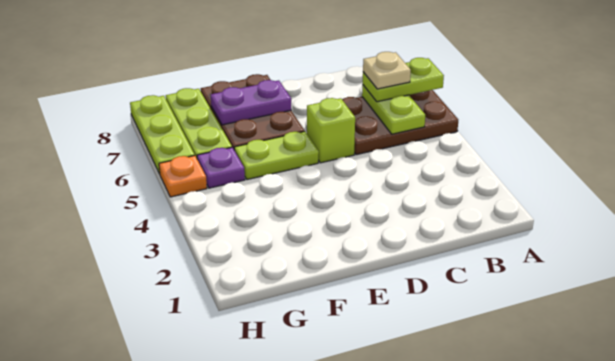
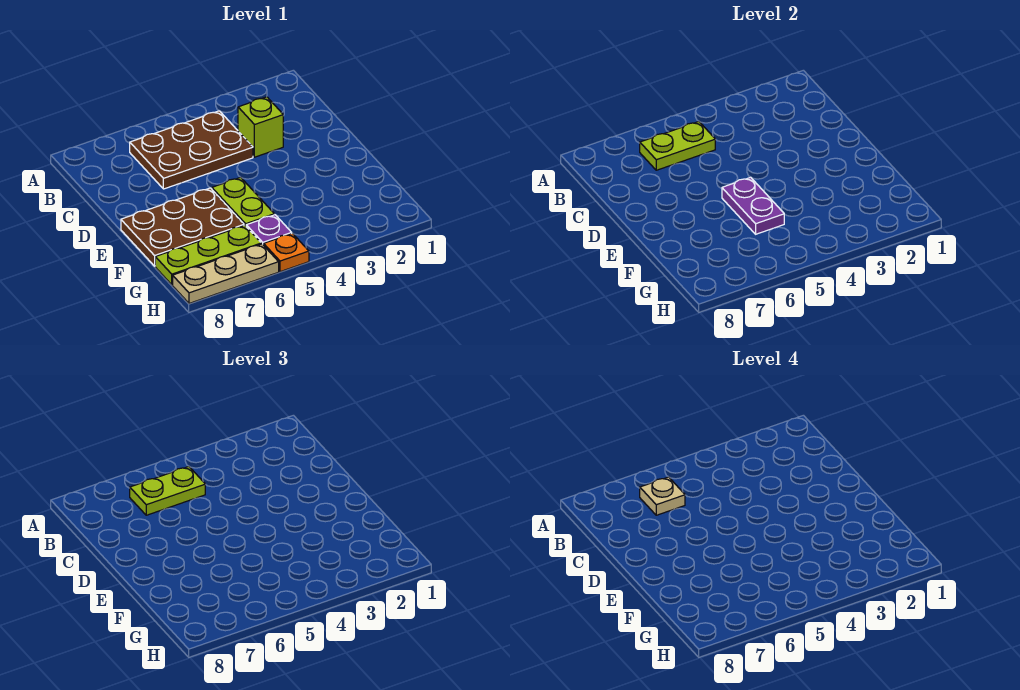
brown 2x3 plate [342,90,458,155] -> brown 2x3 plate turned to [130,111,253,189]
lime 1x2 plate [363,58,444,102] -> lime 1x2 plate turned to [130,467,205,515]
lime 1x1 brick [307,98,355,163] -> lime 1x1 brick moved to [238,97,283,157]
purple 1x2 plate [211,80,291,125] -> purple 1x2 plate moved to [722,177,784,234]
lime 1x3 plate [130,95,195,174] -> tan 1x3 plate [173,244,279,303]

